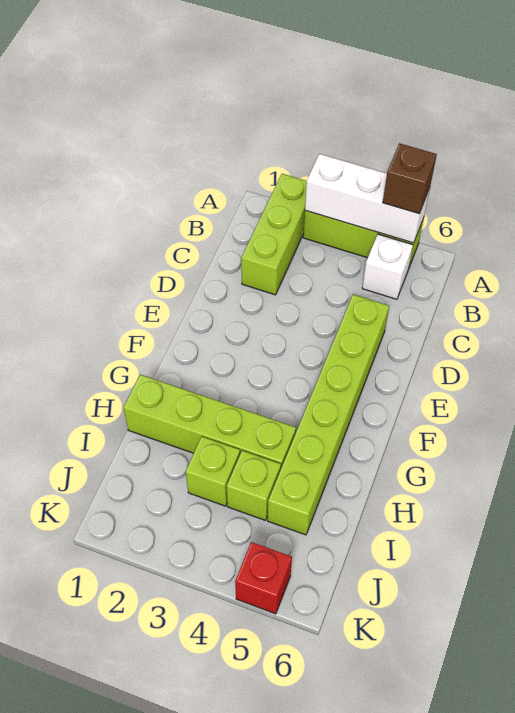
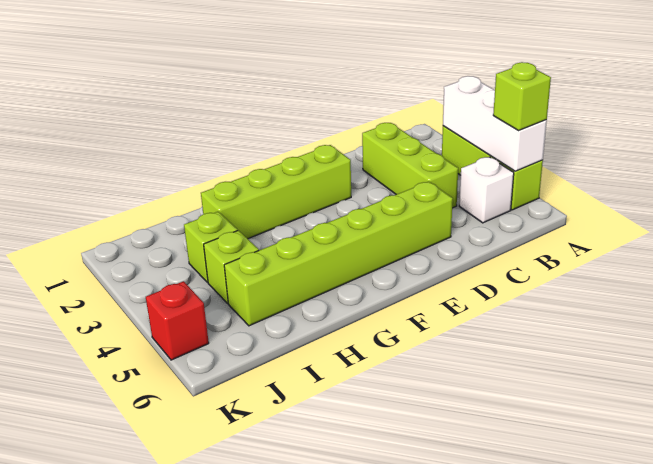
lime 1x3 brick [241,174,307,295] -> lime 1x3 brick turned to [362,123,458,208]
brown 1x1 brick [383,143,437,214] -> lime 1x1 brick [493,62,551,130]
lime 1x4 brick [123,375,296,468] -> lime 1x4 brick turned to [201,145,351,239]

